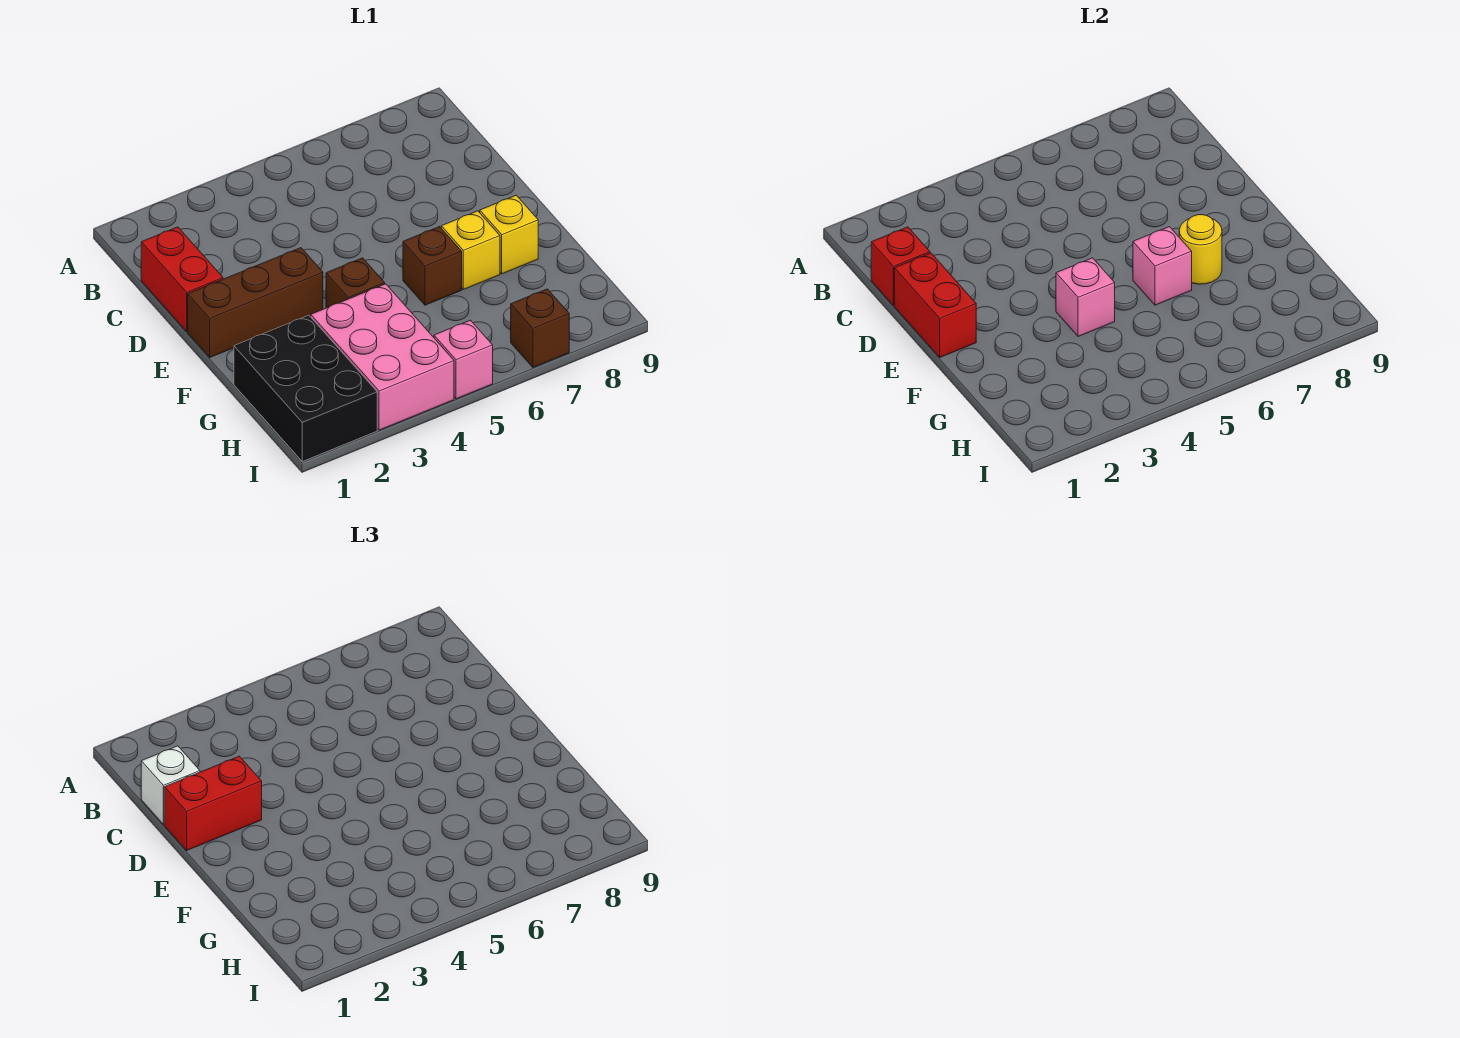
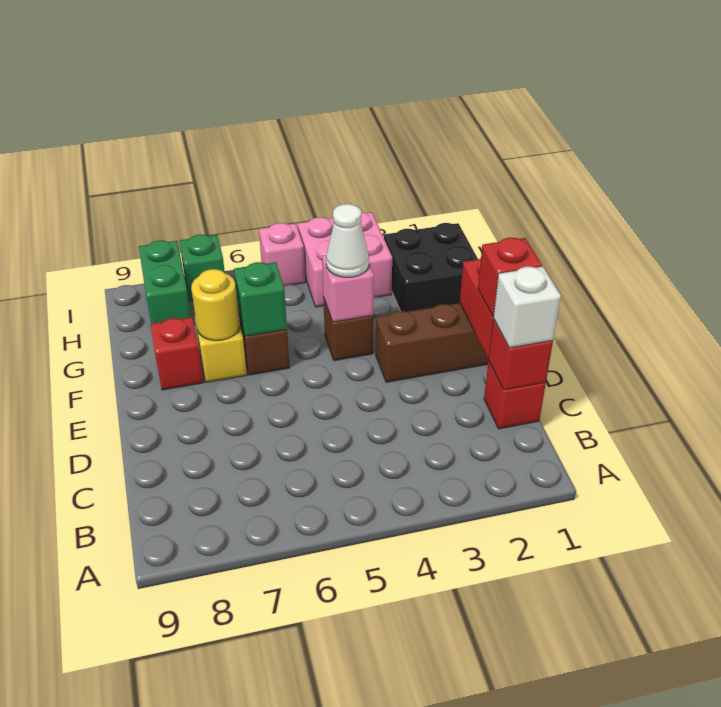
red 1x2 brick [141,227,223,331] -> red 1x1 brick [484,361,546,429]
red 1x2 brick [164,756,262,850] -> red 1x1 brick [478,238,542,317]
none -> white 1x1 cone [326,204,369,278]
pink 1x1 brick [1133,227,1192,305] -> green 1x1 brick [234,262,287,336]
yellow 1x1 brick [480,195,538,274] -> red 1x1 brick [151,317,204,390]
black 2x3 brick [234,315,377,461] -> black 2x2 brick [384,223,478,312]
pink 2x3 brick [311,284,454,430] -> pink 2x2 brick [298,212,392,307]
none -> green 1x2 brick [139,240,191,324]
brown 1x1 brick [511,289,569,367] -> green 1x1 brick [179,235,225,301]

